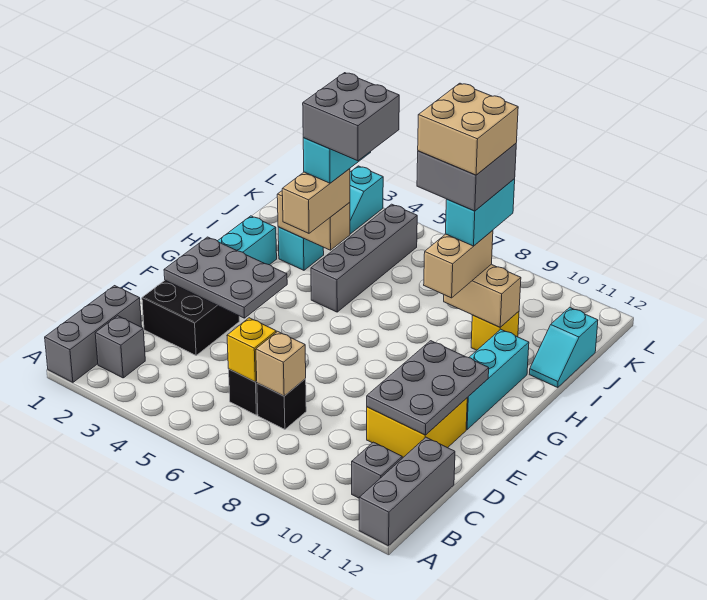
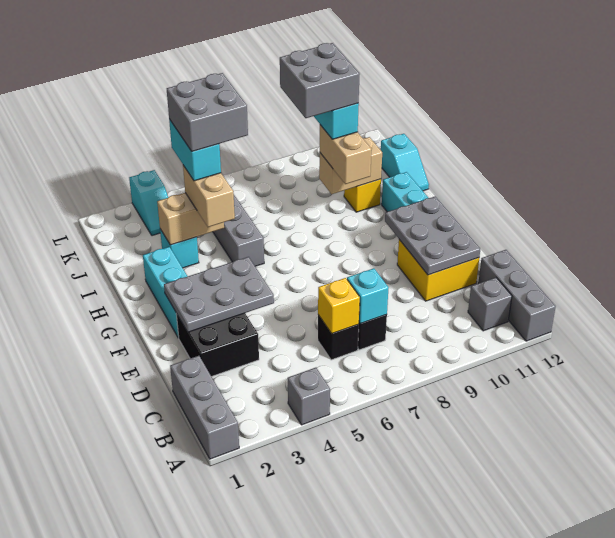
grey 1x1 brick [95,316,145,378] -> grey 1x1 brick moved to [288,368,330,425]
tan 1x1 brick [256,331,306,396] -> cyan 1x1 brick [347,268,389,324]
tan 2x2 brick [418,83,518,175] -> none

